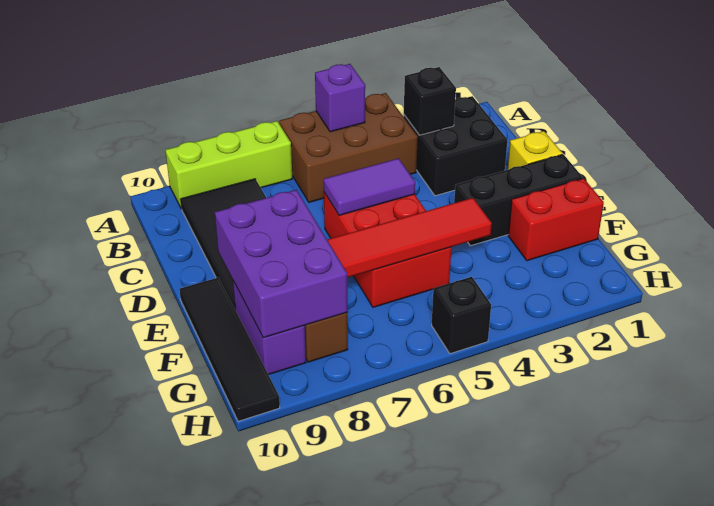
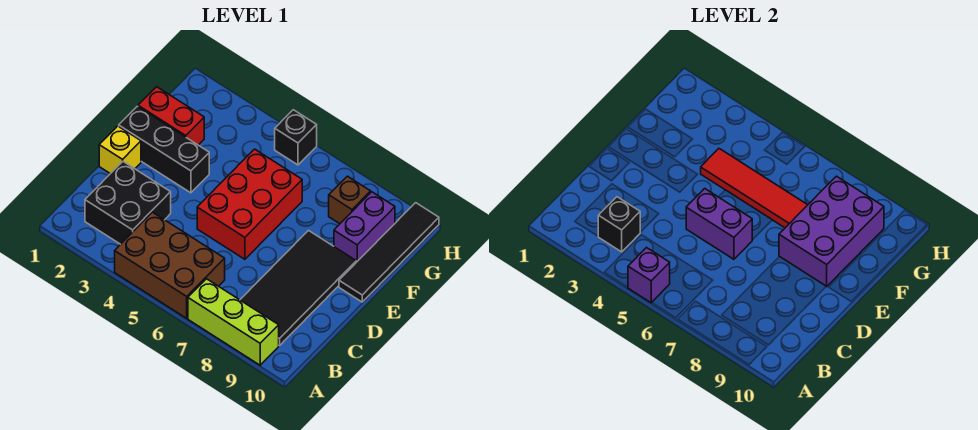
purple 1x2 tile [324,158,415,215] -> purple 1x2 brick [686,188,752,259]

